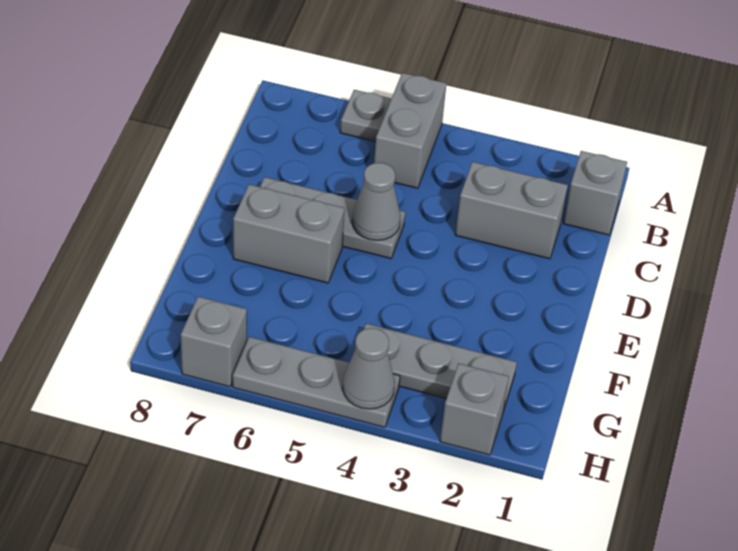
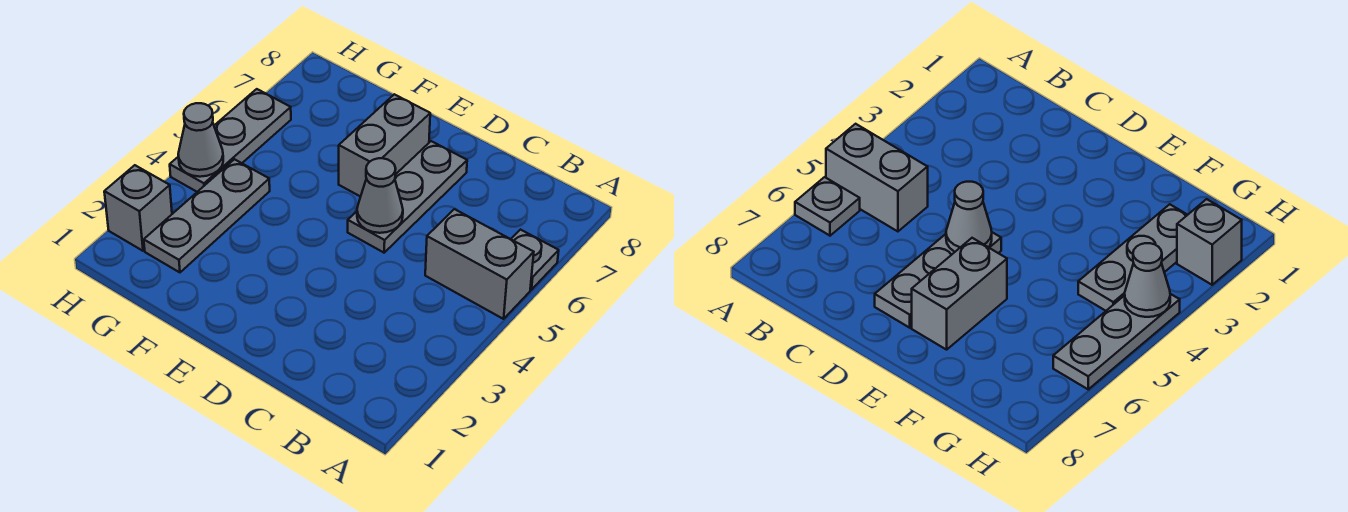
grey 1x1 brick [563,151,627,235] -> none
grey 1x2 brick [455,162,568,259] -> none
grey 1x1 brick [181,297,247,387] -> none

